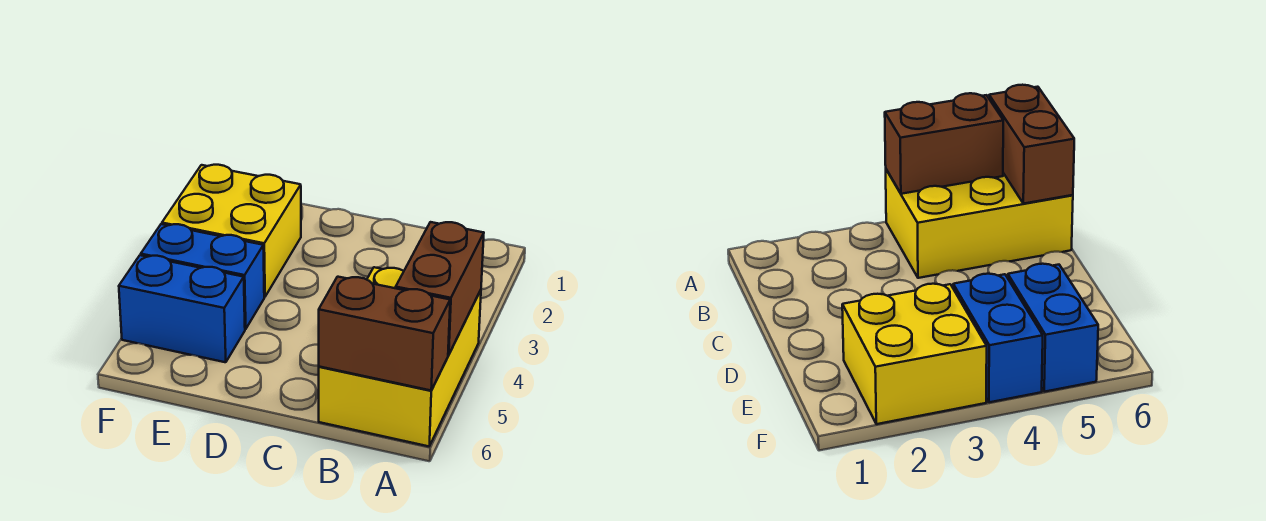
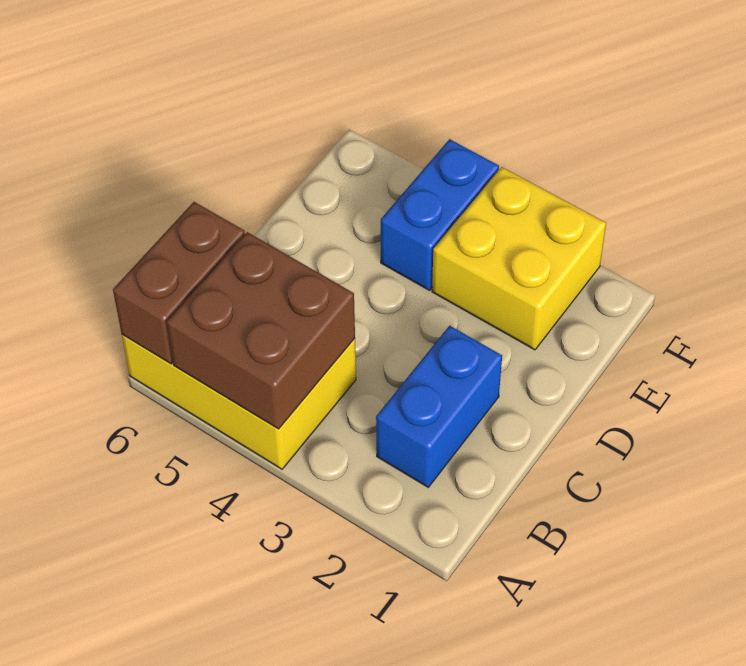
brown 1x2 brick [396,222,484,355] -> brown 2x2 brick [167,232,355,429]
blue 1x2 brick [119,255,245,362] -> blue 1x2 brick moved to [376,326,502,487]

